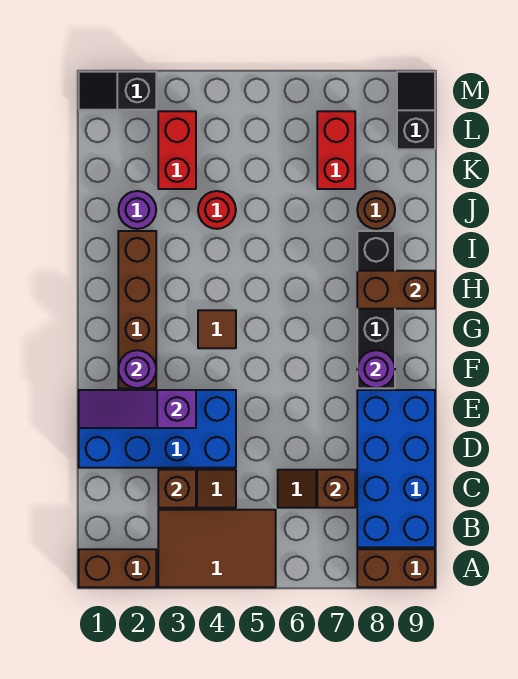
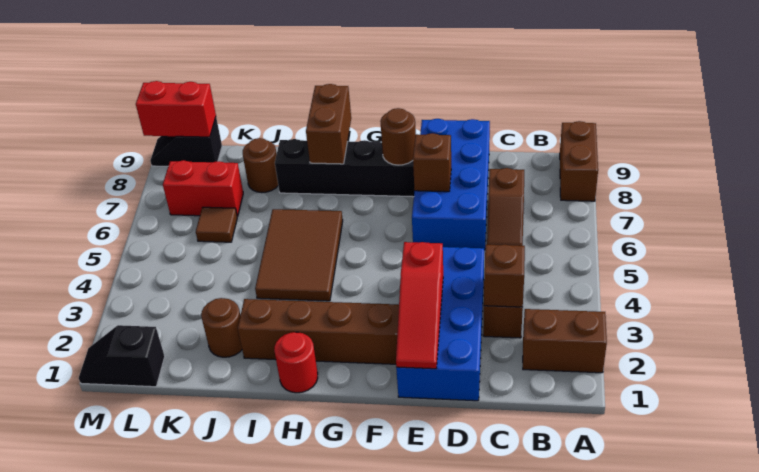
brown 1x2 brick [79,549,156,587] -> brown 1x2 brick turned to [523,309,607,373]
brown 2x3 tile [158,510,276,587] -> brown 2x3 tile moved to [255,209,343,301]
blue 2x4 brick [357,390,435,547] -> blue 2x4 brick turned to [412,119,490,250]
brown 1x1 brick [317,470,355,508] -> brown 1x1 brick moved to [413,133,451,192]
purple 1x3 slope [79,390,196,428] -> red 1x3 slope [396,242,443,369]
purple 1x1 round brick [118,350,156,388] -> none
purple 1x1 round brick [357,350,395,388] -> brown 1x1 round brick [380,108,416,165]
brown 1x1 tile [198,310,236,348] -> brown 1x1 tile moved to [196,207,237,242]
purple 1x1 round brick [118,191,156,229] -> brown 1x1 round brick [201,298,242,357]
red 1x1 round brick [198,191,236,229] -> red 1x1 round brick moved to [274,332,318,393]
red 1x2 brick [158,111,196,189] -> red 1x2 brick moved to [136,81,216,137]
black 1x2 slope [79,72,156,110] -> black 1x2 slope turned to [79,325,165,387]

